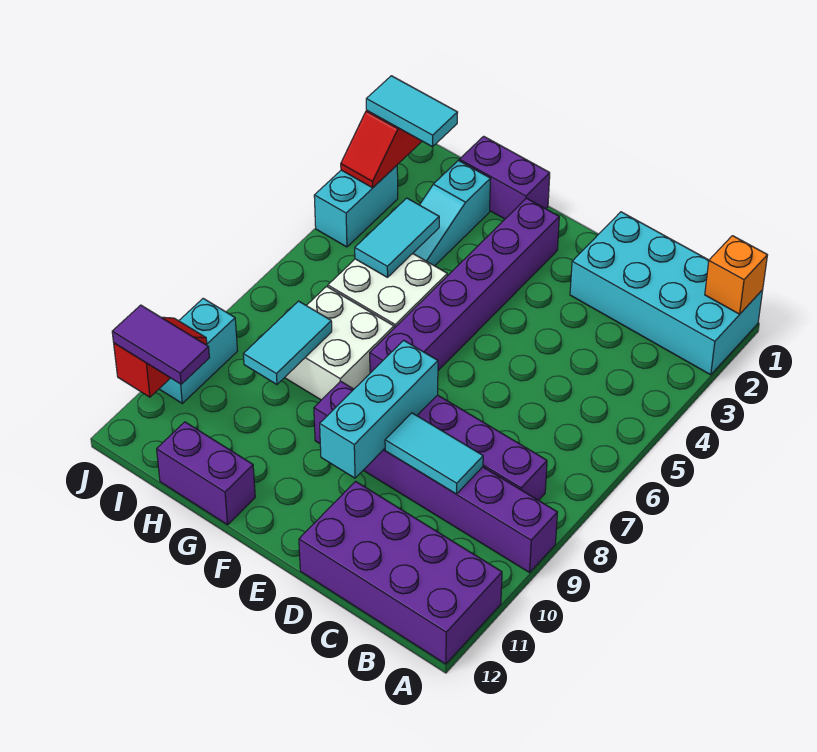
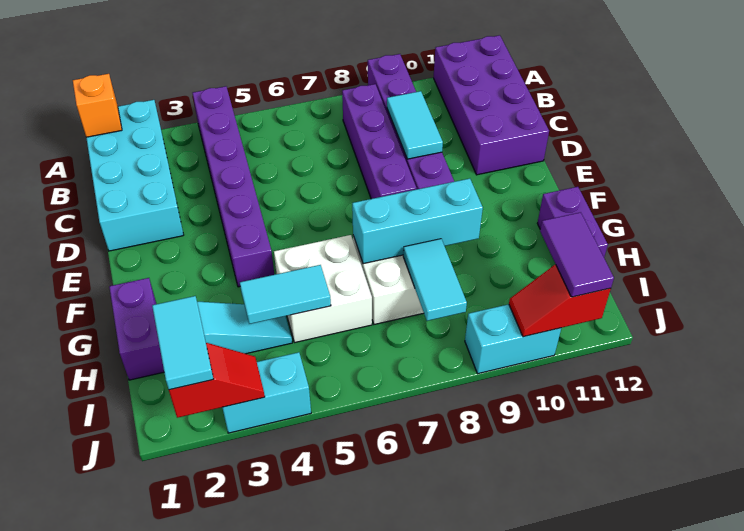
cyan 1x3 brick [320,340,438,478] -> cyan 1x3 brick moved to [352,179,483,264]
purple 1x6 brick [370,198,559,373] -> purple 1x6 brick turned to [193,86,274,287]
cyan 1x2 tile [243,301,332,384] -> cyan 1x2 tile turned to [403,239,467,321]

